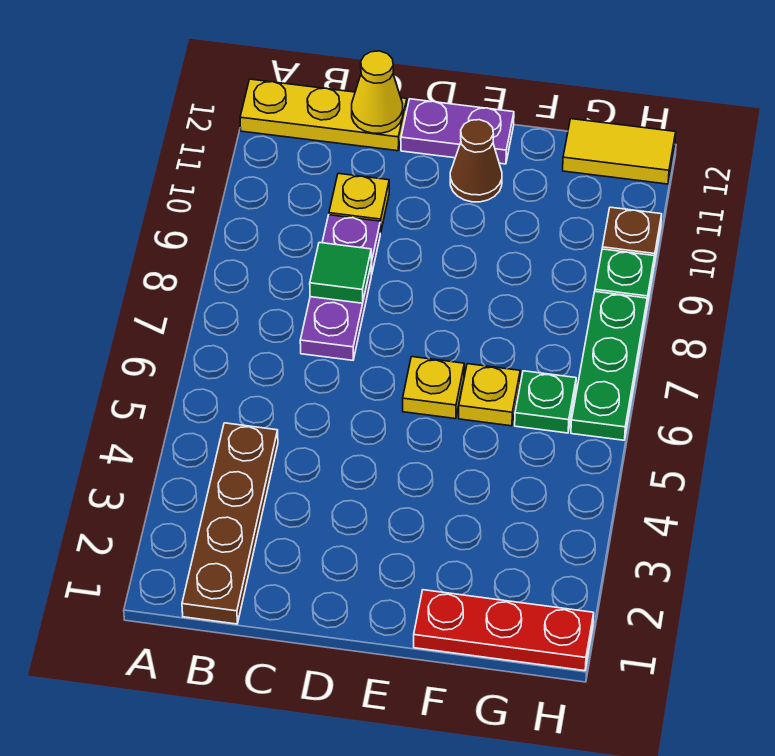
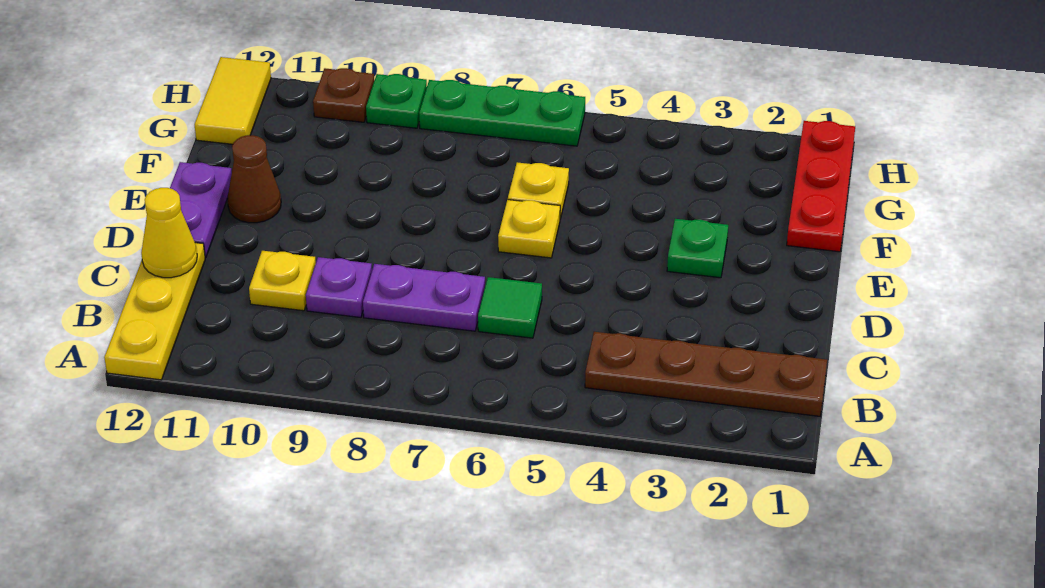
green 1x1 tile [310,242,371,303] -> green 1x1 tile moved to [478,277,542,338]
green 1x1 plate [515,371,576,433] -> green 1x1 plate moved to [667,219,728,278]

